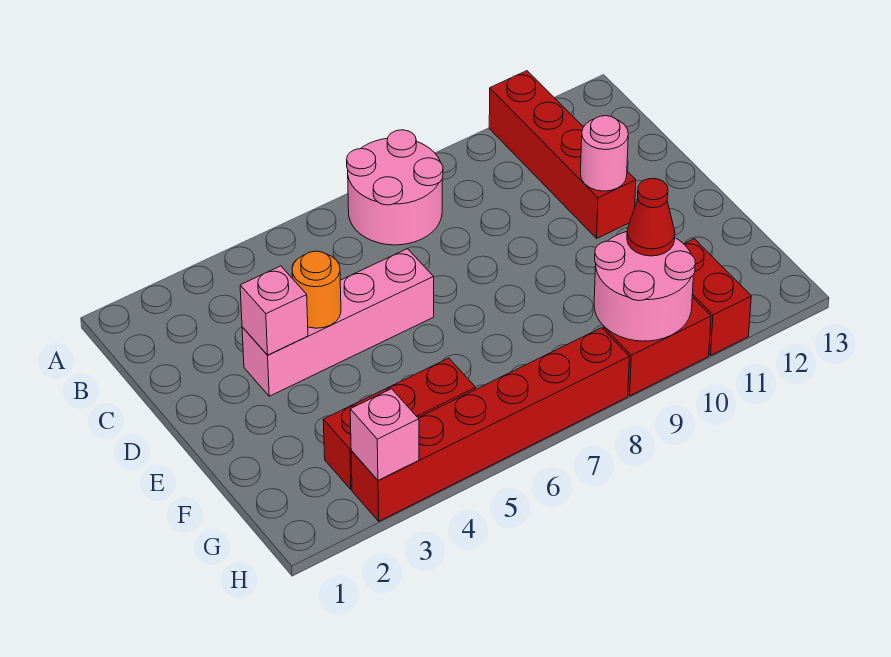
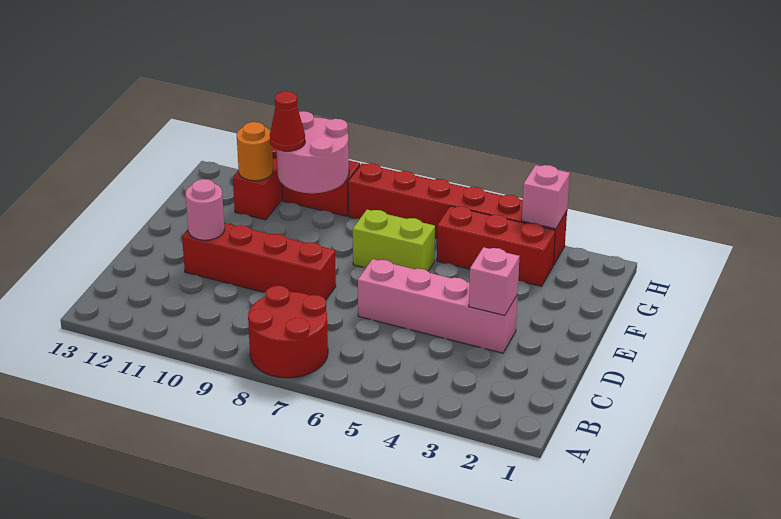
pink 2x2 round brick [347,130,443,245] -> red 2x2 round brick [248,286,328,378]
red 1x4 brick [489,71,636,238] -> red 1x4 brick turned to [182,223,336,300]
orange 1x1 round brick [292,251,341,328] -> orange 1x1 round brick moved to [237,122,273,181]
none -> lime 1x2 brick [353,210,435,271]

